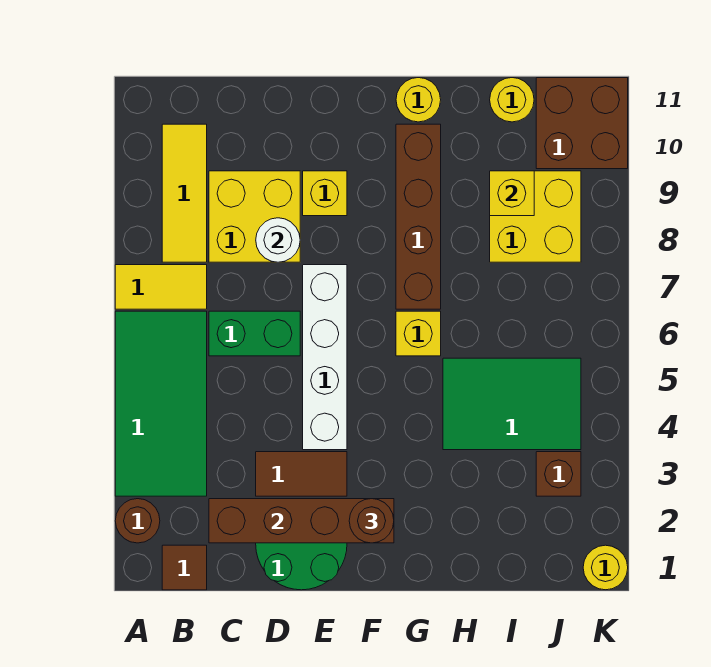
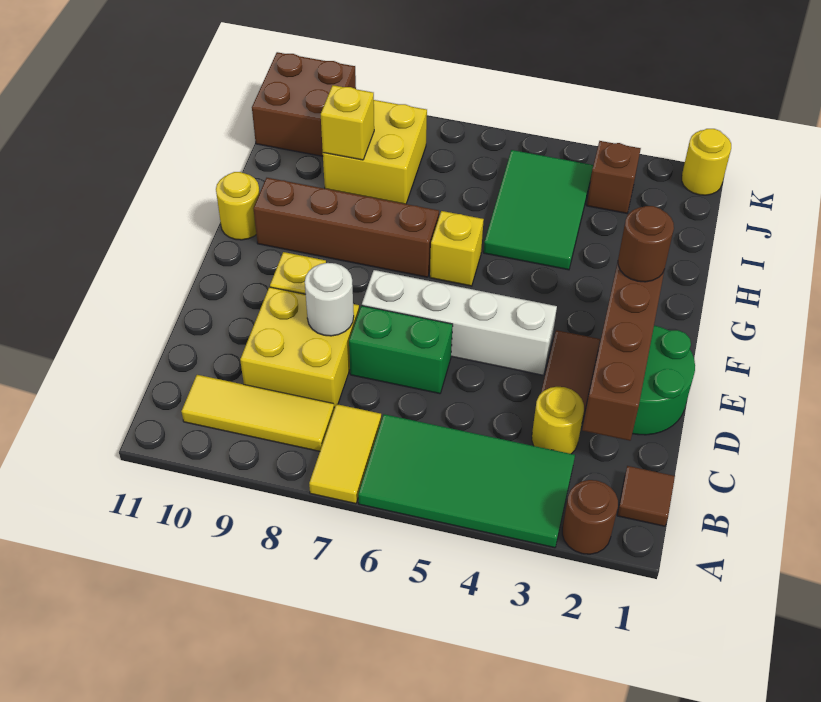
green 1x2 brick [209,311,300,356] -> green 1x2 brick turned to [349,306,453,394]
yellow 1x1 round brick [490,78,534,122] -> yellow 1x1 round brick moved to [532,387,584,454]

